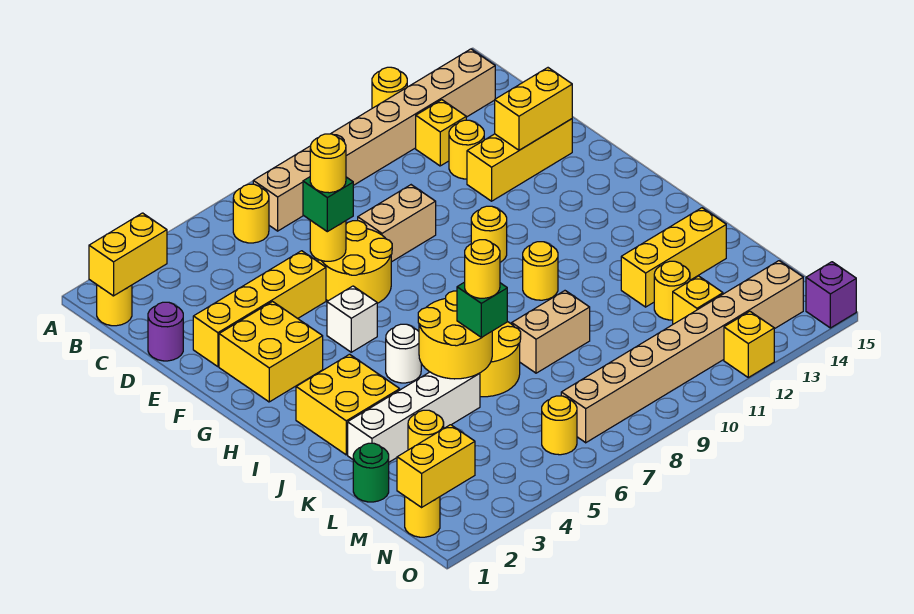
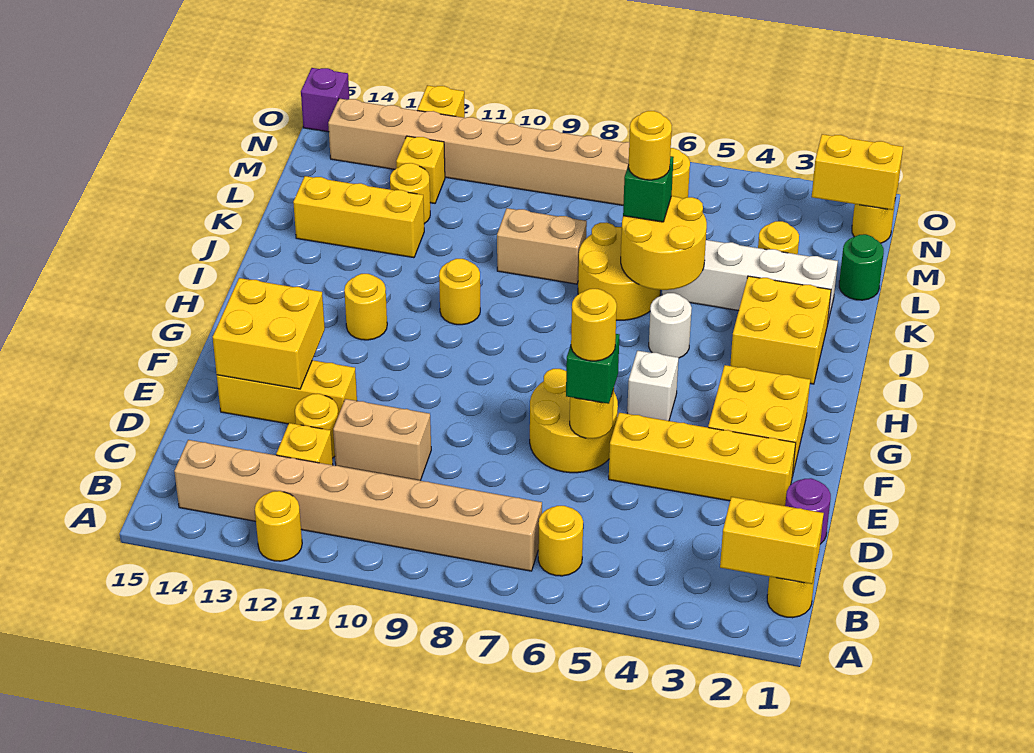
tan 1x2 brick [358,185,436,262] -> tan 1x2 brick moved to [333,399,431,481]
yellow 1x2 brick [495,68,572,150] -> yellow 2x2 brick [213,278,325,389]
yellow 1x1 round brick [471,206,507,262] -> yellow 1x1 round brick moved to [344,274,387,340]

